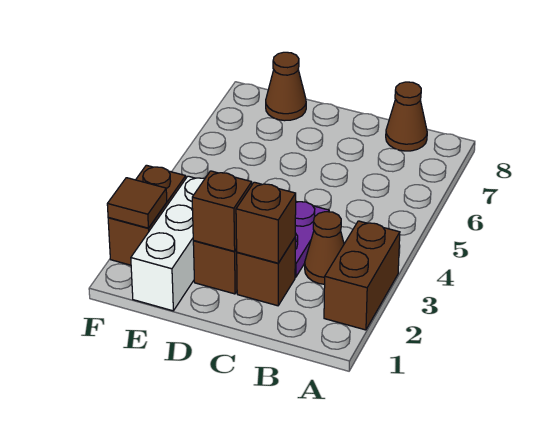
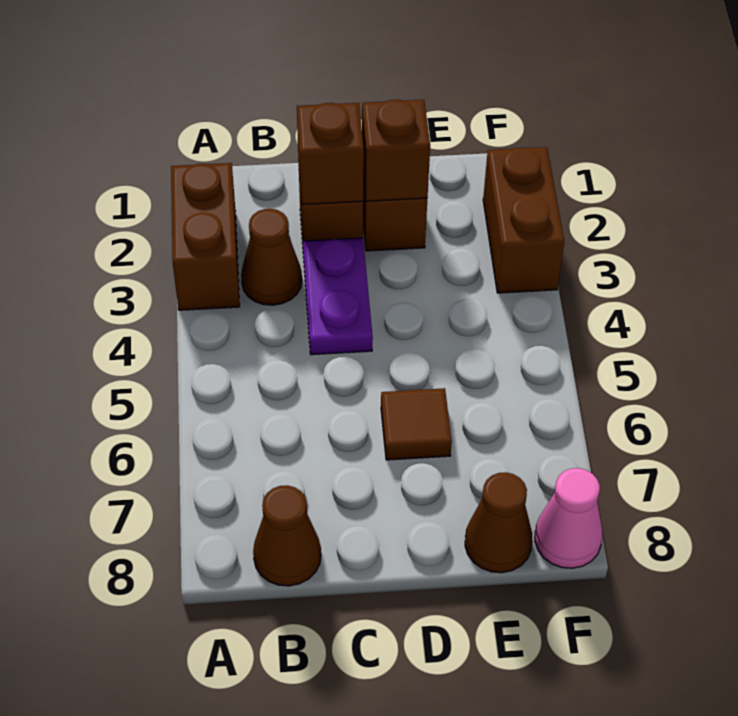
white 1x3 brick [131,176,204,311] -> none
brown 1x1 tile [107,178,167,228] -> brown 1x1 tile moved to [381,388,452,460]
none -> pink 1x1 cone [535,468,602,568]

